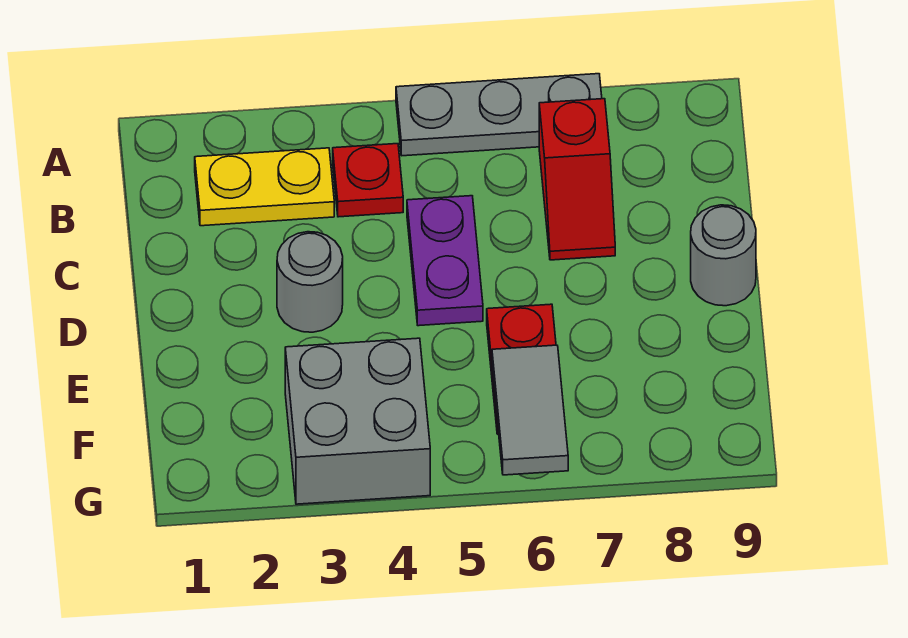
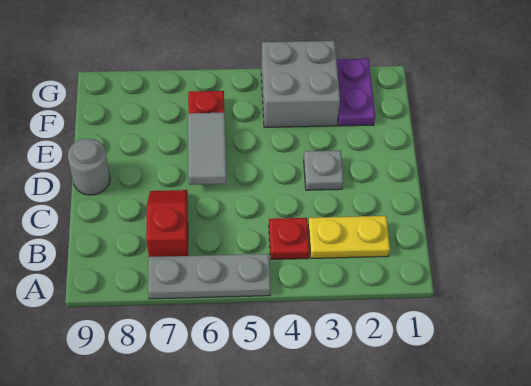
purple 1x2 plate [407,196,483,326] -> purple 1x2 plate moved to [336,59,375,126]
grey 1x1 round brick [277,232,343,332] -> grey 1x1 plate [304,151,344,190]
grey 1x2 tile [492,345,568,475] -> grey 1x2 tile moved to [188,113,226,185]

